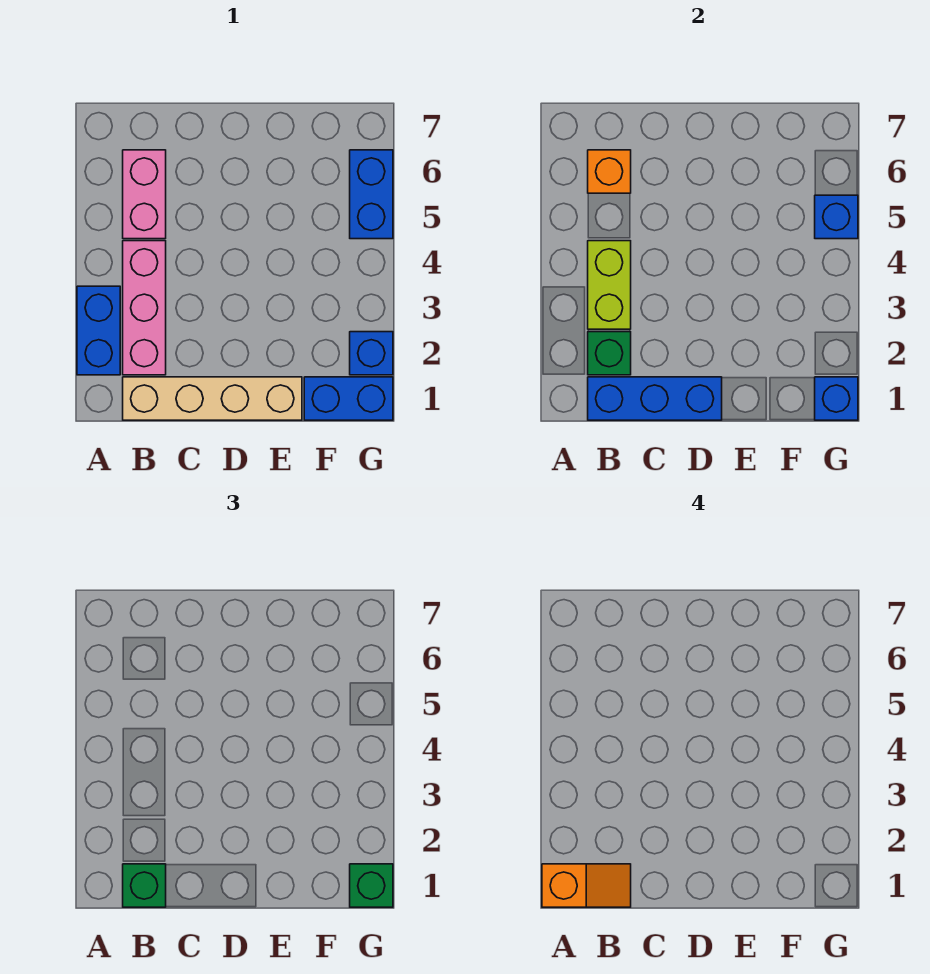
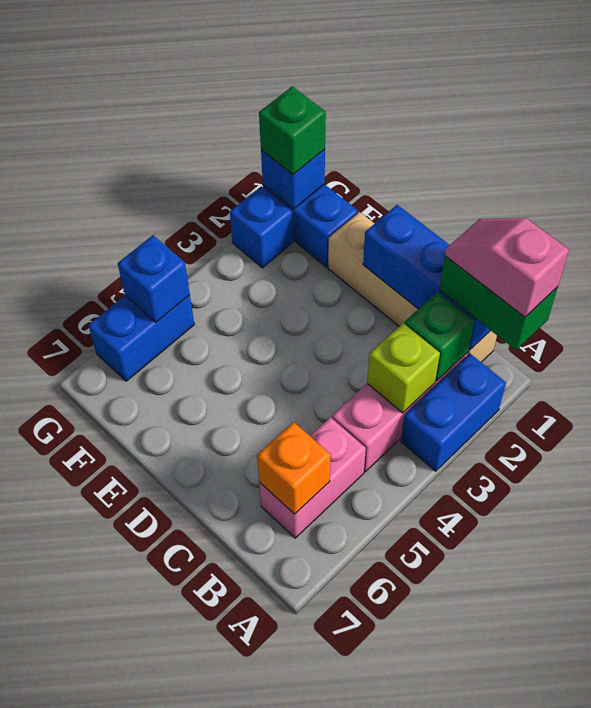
orange 1x2 slope [542,864,631,907] -> pink 1x2 slope [445,218,569,317]
green 1x1 brick [123,864,166,907] -> green 1x2 brick [439,256,558,350]
lime 1x2 brick [588,241,631,329] -> lime 1x1 brick [367,323,440,413]

